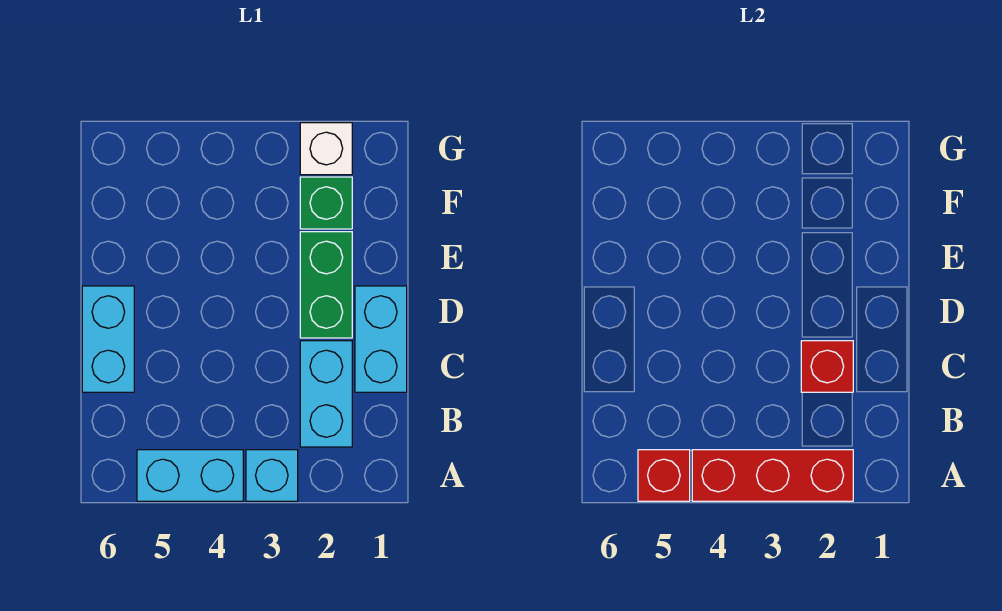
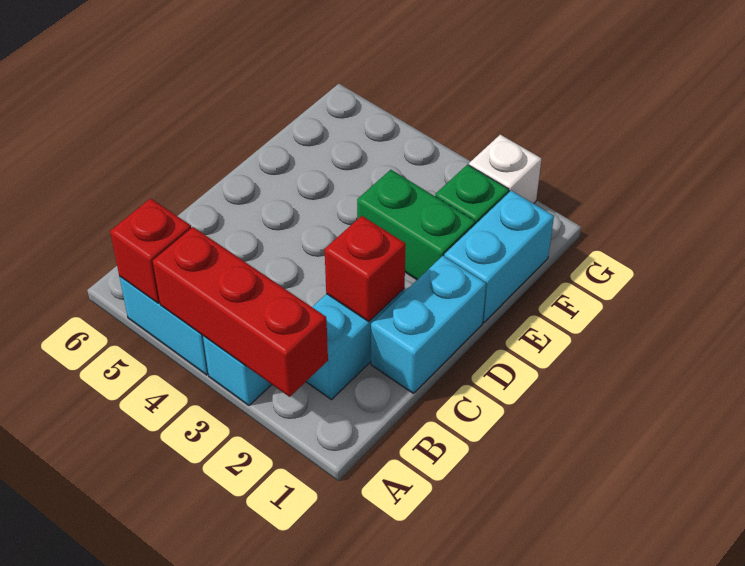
cyan 1x2 brick [82,286,134,392] -> cyan 1x2 brick moved to [444,191,554,323]
green 1x2 brick [300,232,352,338] -> green 1x2 brick turned to [357,170,475,280]

